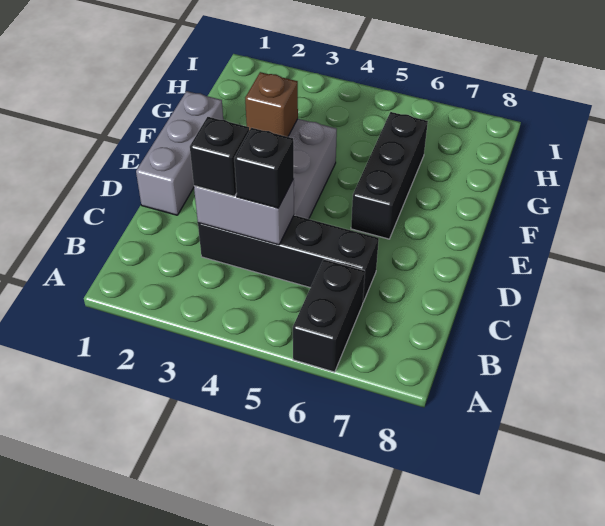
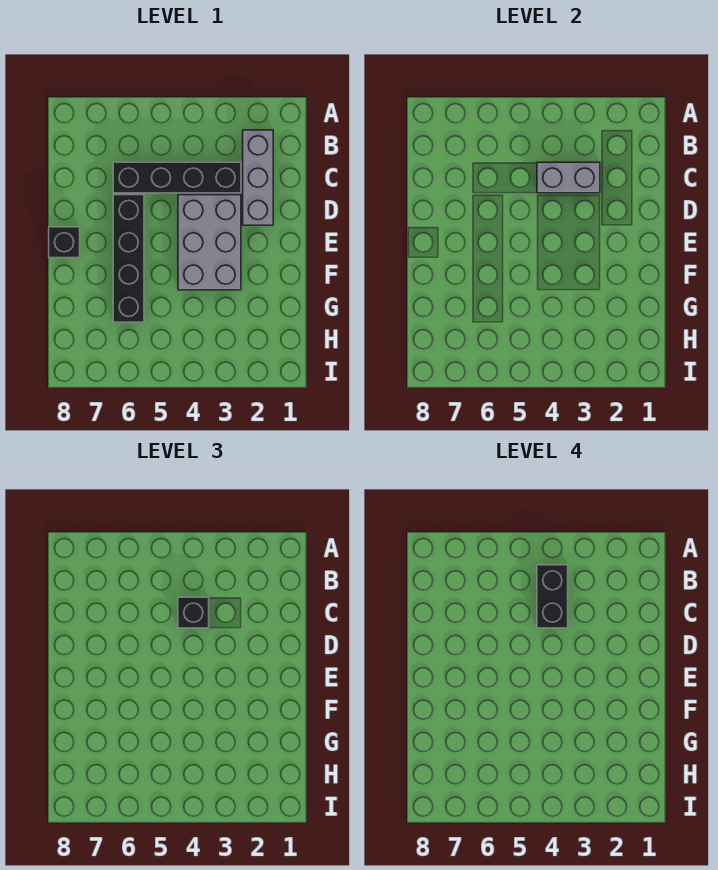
black 1x2 brick [293,260,365,372] -> black 1x2 brick moved to [537,565,568,628]
black 1x1 brick [190,117,249,196] -> black 1x1 brick moved to [49,227,80,258]
grey 1x3 brick [136,91,223,215] -> grey 1x3 brick moved to [243,130,273,225]
black 1x3 brick [351,112,428,239] -> black 1x4 brick [113,195,144,322]
brown 1x1 brick [245,72,298,137] -> none

